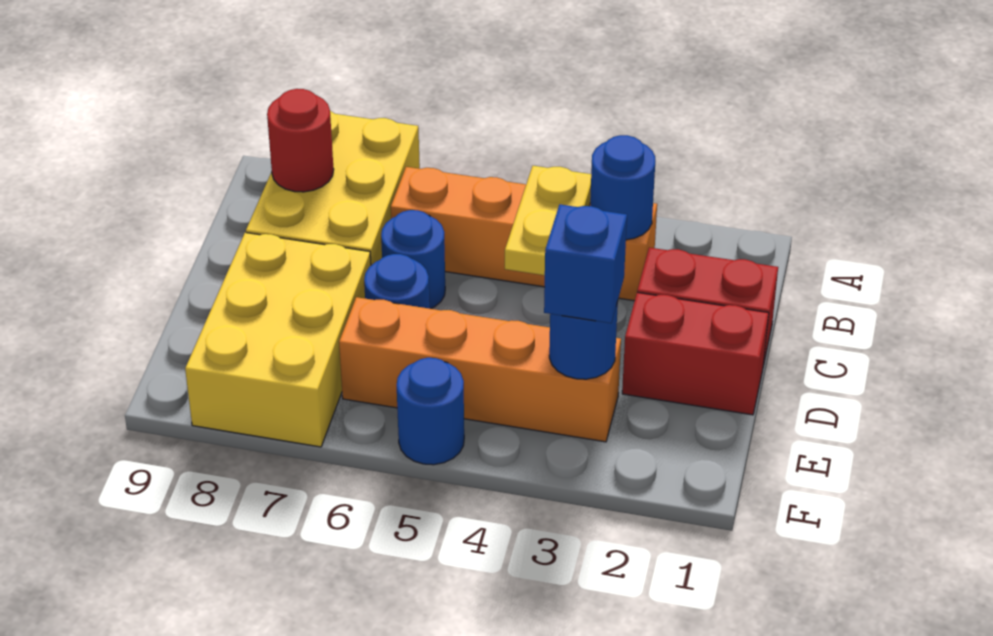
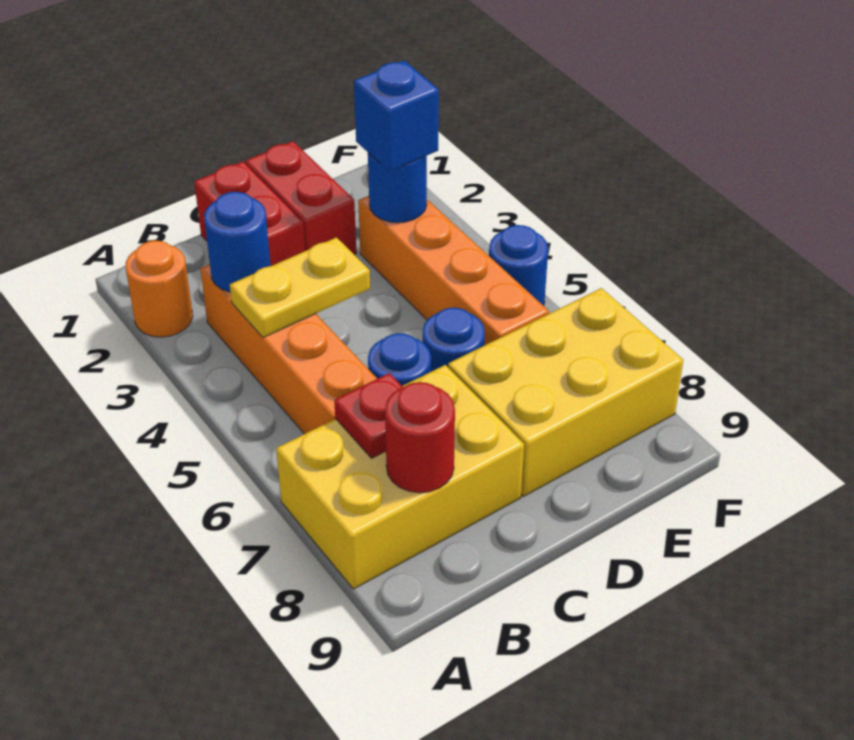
none -> orange 1x1 round brick [126,241,193,337]
none -> red 1x1 plate [334,373,403,458]

